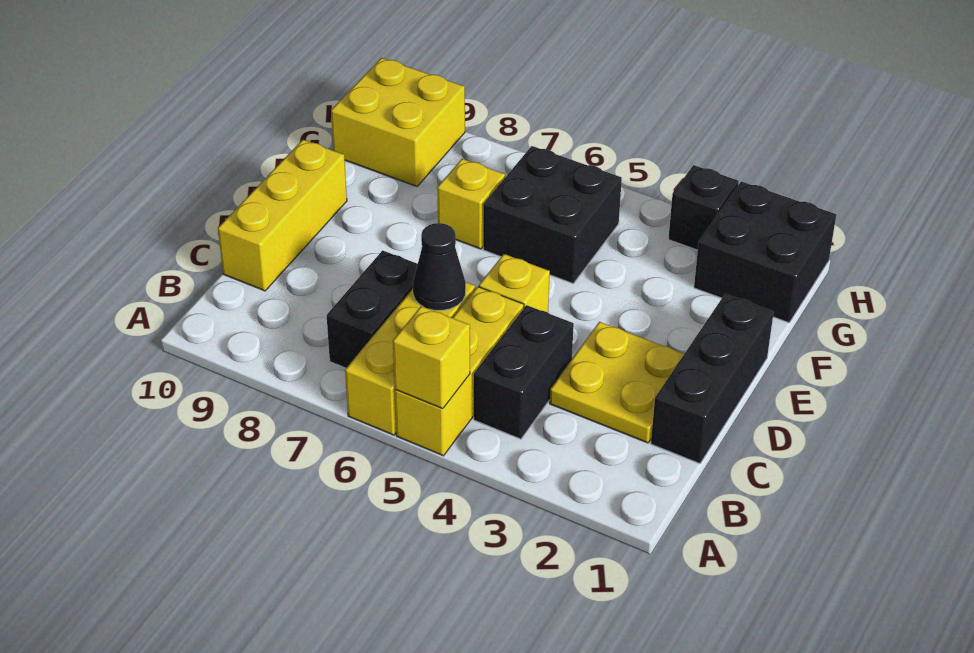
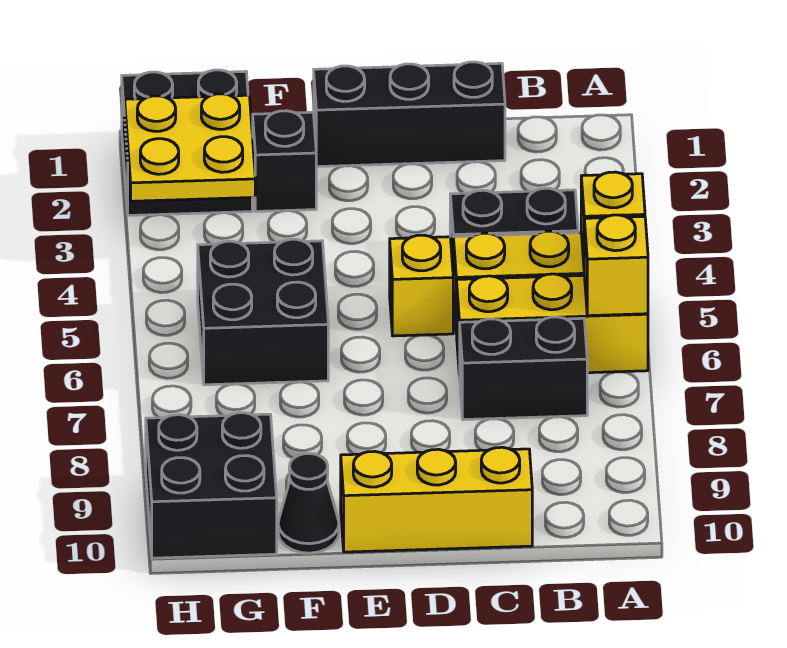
yellow 2x2 plate [550,322,684,443] -> yellow 2x2 plate moved to [125,94,255,201]
black 1x1 cone [413,223,466,310] -> black 1x1 cone moved to [278,454,339,553]
yellow 1x1 brick [437,159,505,249] -> yellow 1x1 brick moved to [584,215,648,316]
yellow 2x2 brick [331,58,465,186] -> black 2x2 brick [146,413,277,558]
black 1x1 brick [668,165,739,250] -> black 1x1 brick moved to [253,111,316,211]

